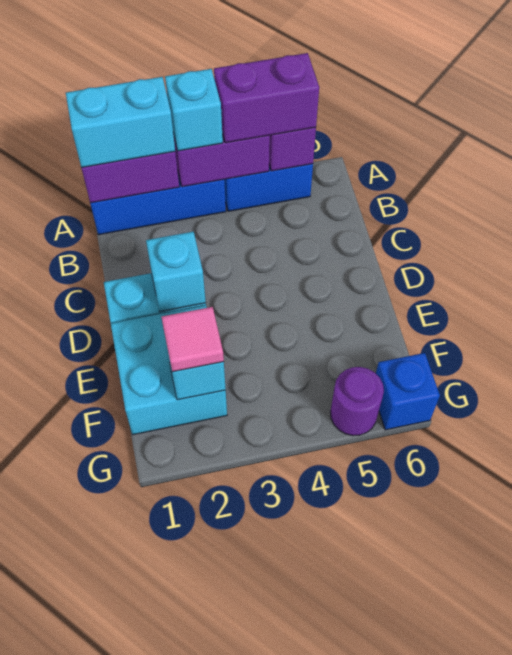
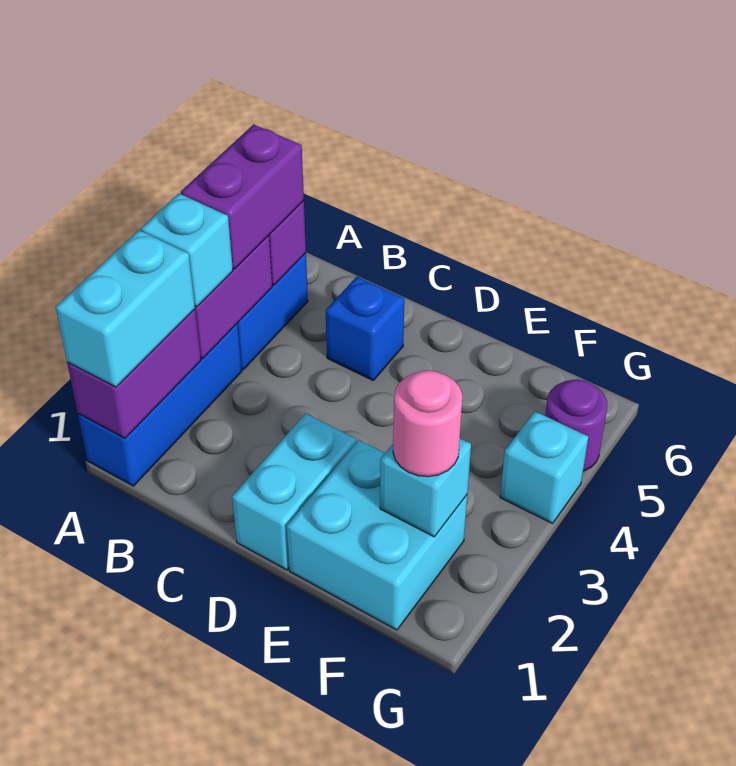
cyan 1x1 brick [146,232,206,312] -> cyan 1x1 brick moved to [500,411,588,524]
pink 1x1 tile [162,307,224,372] -> pink 1x1 round brick [393,370,462,477]
blue 1x1 brick [376,353,440,430] -> blue 1x1 brick moved to [326,277,404,380]

